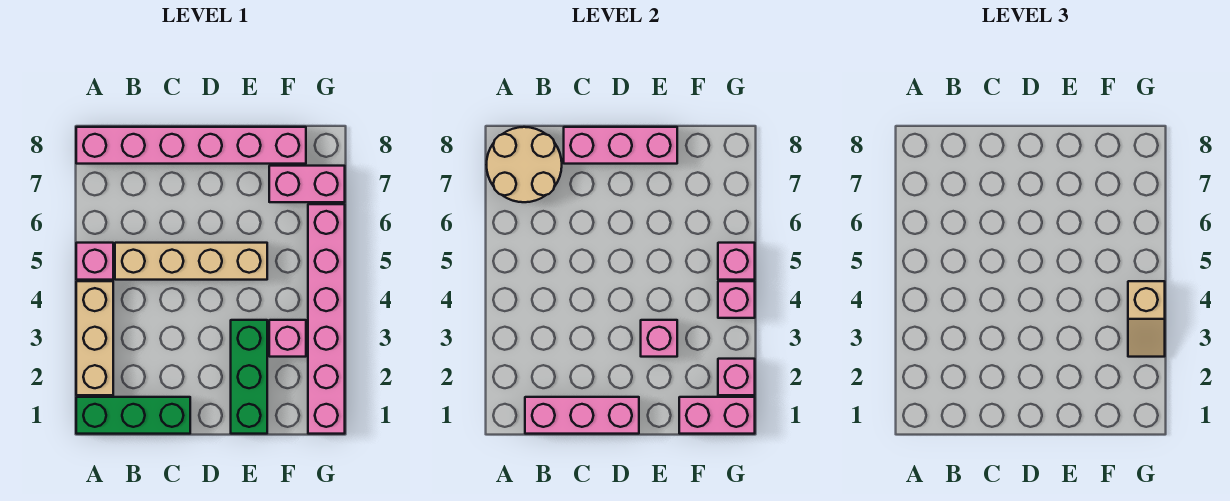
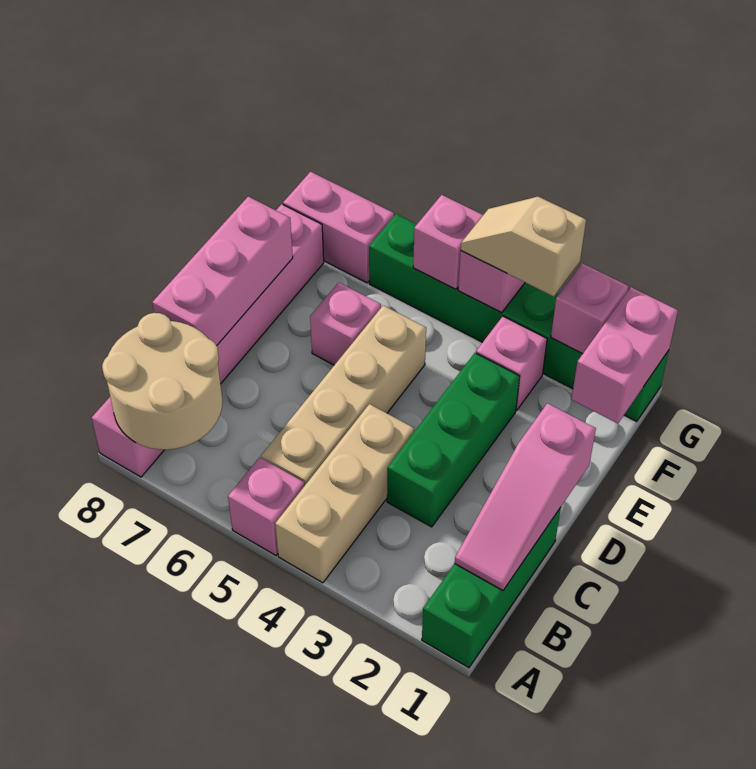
tan 1x3 brick [76,281,113,395] -> tan 1x3 brick turned to [275,404,414,583]
pink 1x3 brick [525,397,639,434] -> pink 1x3 slope [455,403,596,590]
green 1x3 brick [231,320,267,434] -> green 1x3 brick turned to [387,353,520,527]
pink 1x1 brick [641,320,677,357] -> pink 1x1 brick moved to [310,282,381,365]
pink 1x2 brick [269,166,345,202] -> pink 1x2 brick turned to [283,172,394,283]
pink 1x6 brick [308,204,345,434] -> green 1x6 brick [369,214,669,422]
tan 1x2 slope [1128,281,1165,357] -> tan 1x2 slope turned to [461,197,586,297]

